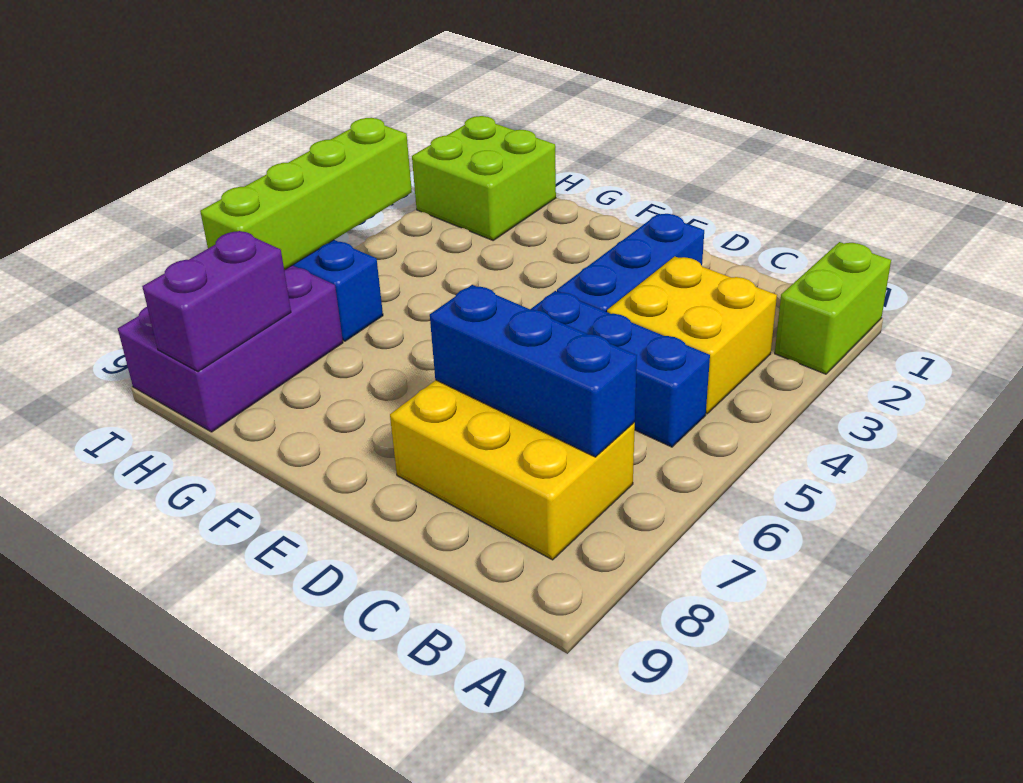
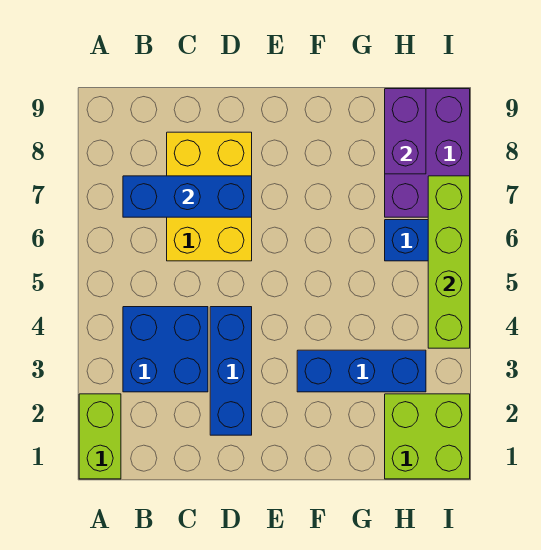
yellow 2x2 brick [607,256,777,414] -> blue 2x2 brick [123,307,208,392]
blue 1x3 brick [530,291,710,447] -> blue 1x3 brick moved to [297,350,426,392]
yellow 2x3 brick [390,380,635,560] -> yellow 2x3 brick turned to [167,132,252,261]

